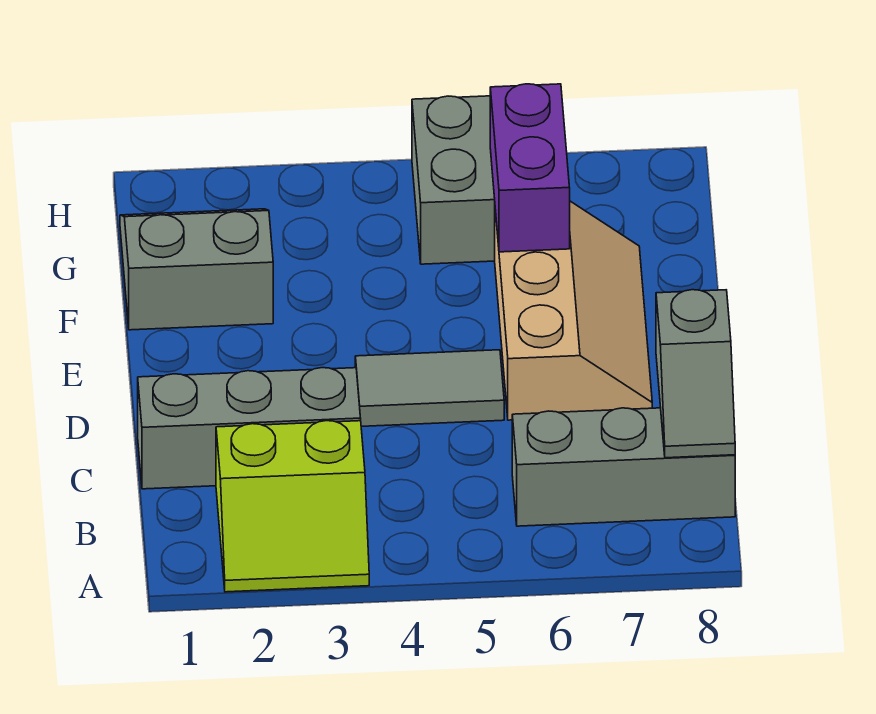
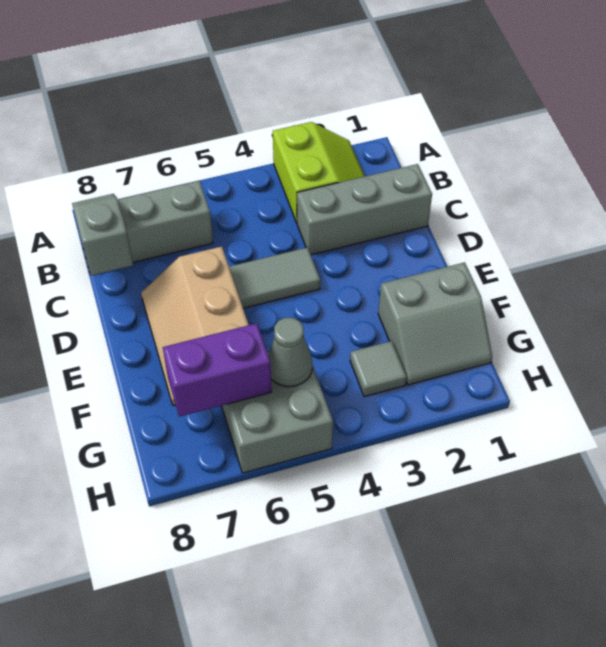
lime 2x2 slope [216,421,369,592] -> lime 2x2 slope turned to [273,122,365,223]
purple 1x2 brick [490,84,570,252] -> purple 1x2 brick turned to [163,323,272,417]
none -> grey 1x1 tile [350,341,407,397]
none -> grey 1x1 cone [268,318,312,387]

